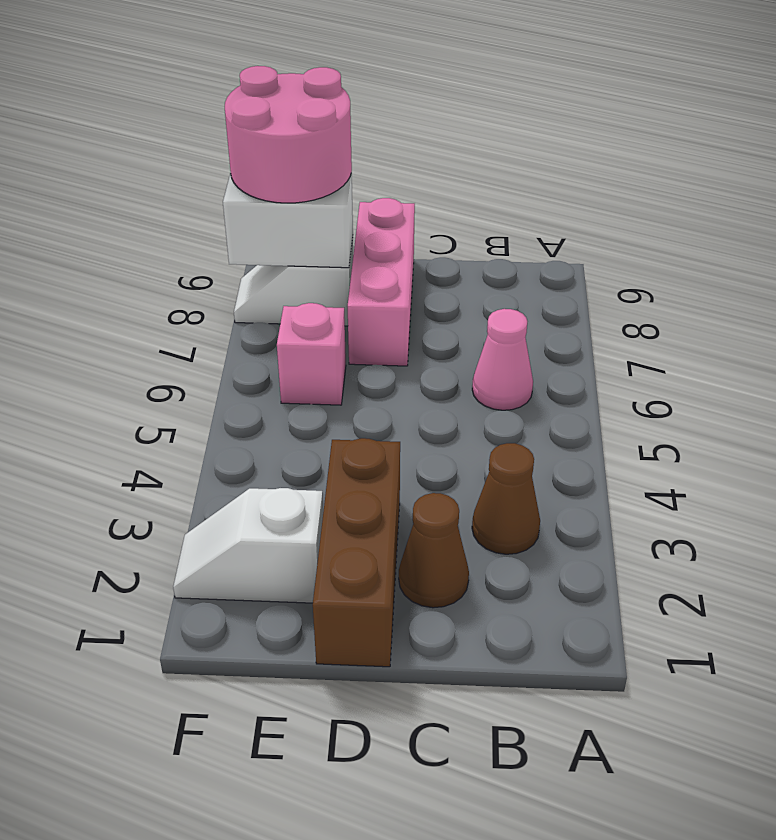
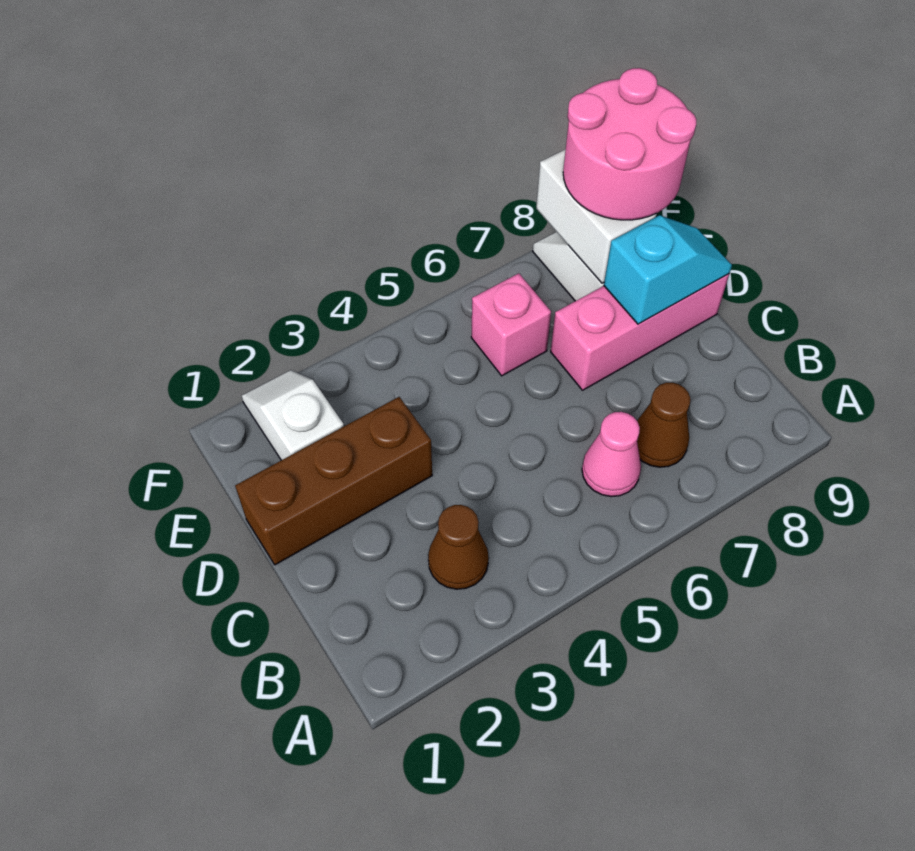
brown 1x1 cone [399,493,469,608] -> brown 1x1 cone moved to [637,383,690,467]
none -> cyan 1x2 slope [604,215,732,324]

